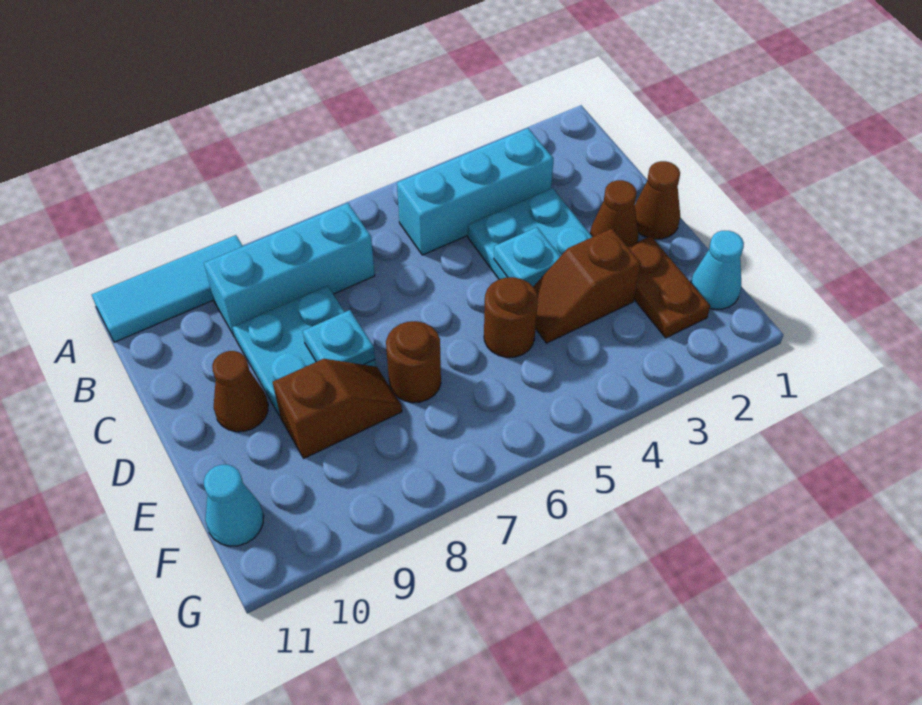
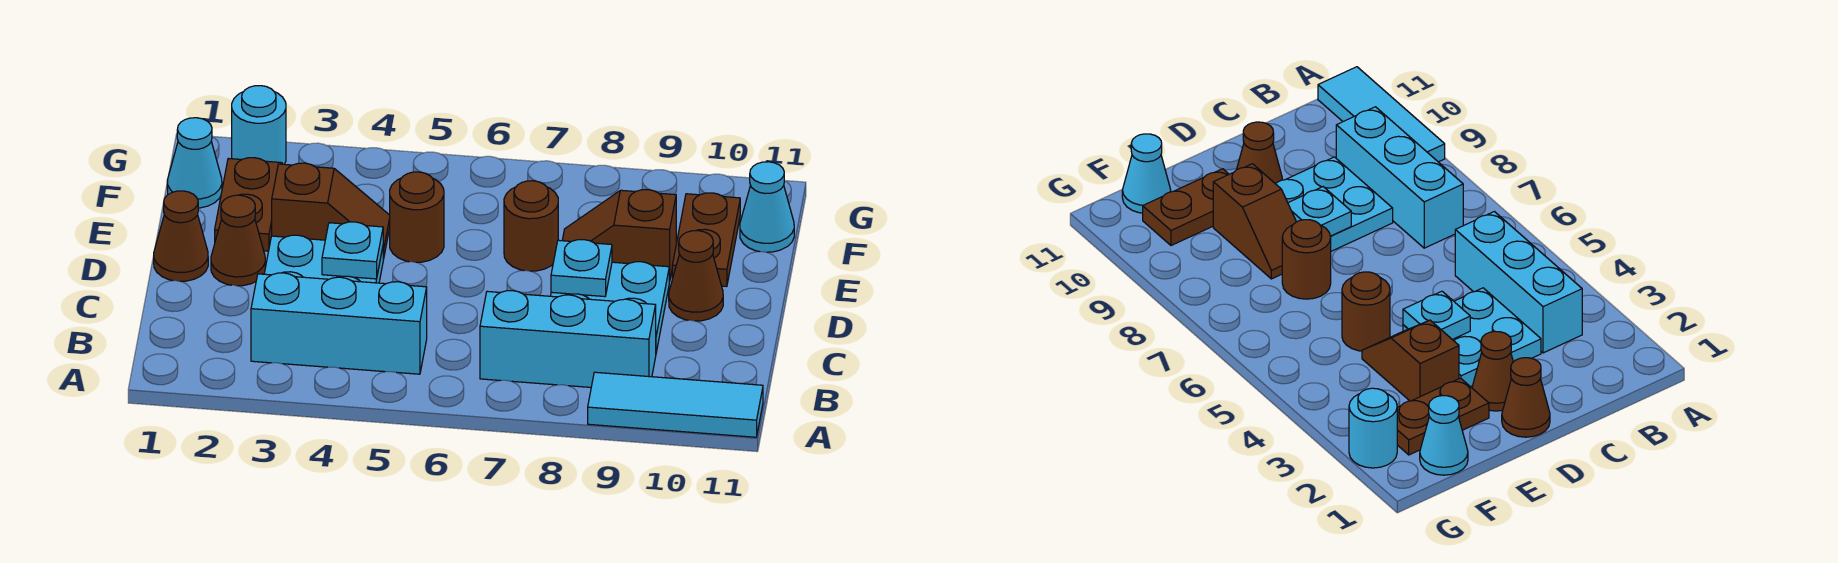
none -> brown 1x2 plate [672,193,740,287]
none -> cyan 1x1 round brick [232,86,286,164]

